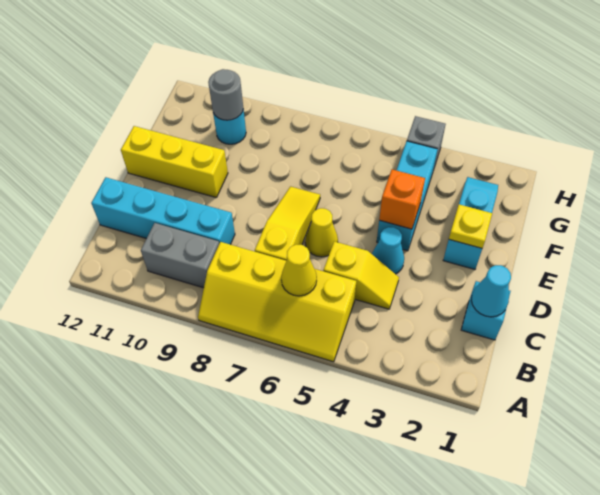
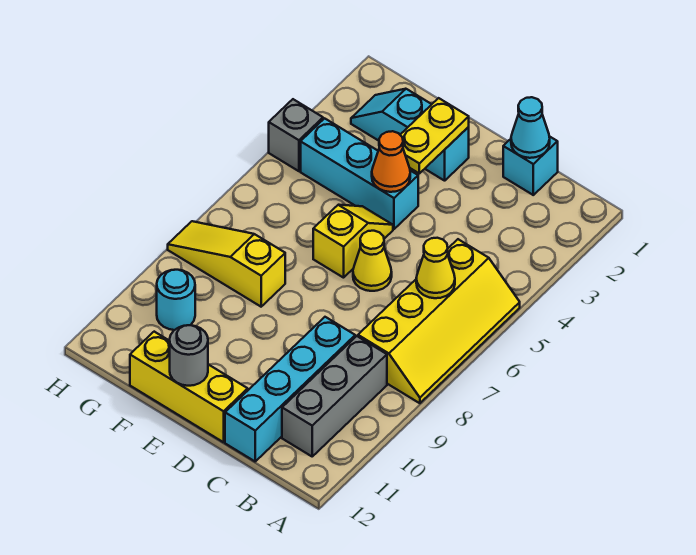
grey 1x2 brick [141,223,219,288] -> grey 1x3 brick [282,336,387,456]
yellow 1x2 slope [323,241,399,309] -> yellow 1x2 slope moved to [313,205,393,278]
yellow 1x3 slope [255,186,320,261] -> yellow 1x3 slope moved to [168,221,285,307]
cyan 1x1 cone [372,227,404,274] -> none
yellow 1x1 plate [449,204,492,248] -> yellow 1x2 plate [400,98,469,173]
orange 1x1 brick [379,169,425,229] -> orange 1x1 cone [372,131,410,192]
yellow 1x3 brick [121,126,228,198] -> yellow 1x3 brick turned to [130,332,248,442]
grey 1x1 round brick [208,69,243,120] -> grey 1x1 round brick moved to [170,325,208,386]

